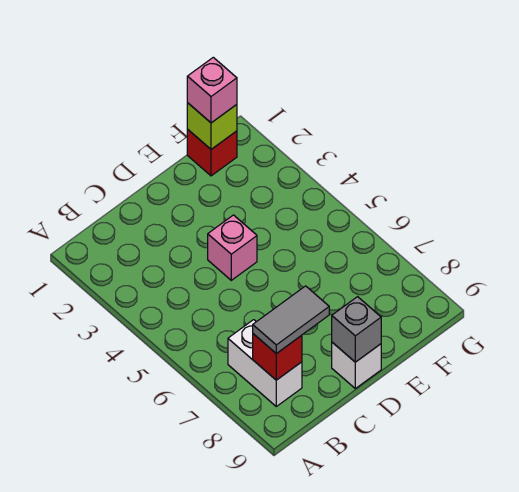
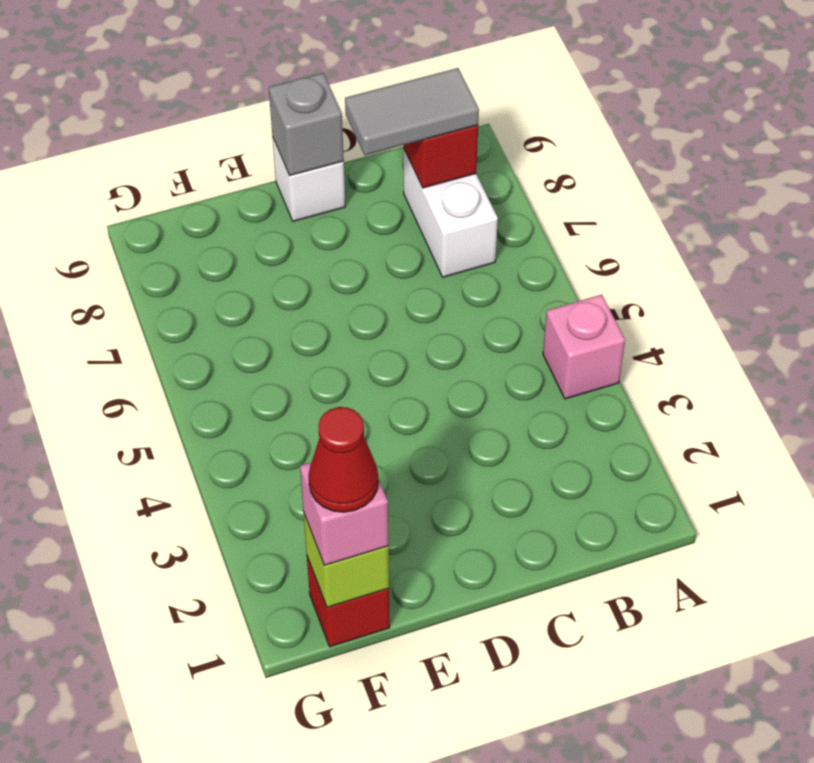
pink 1x1 brick [208,215,257,280] -> pink 1x1 brick moved to [543,295,625,399]
none -> red 1x1 cone [308,407,378,512]

